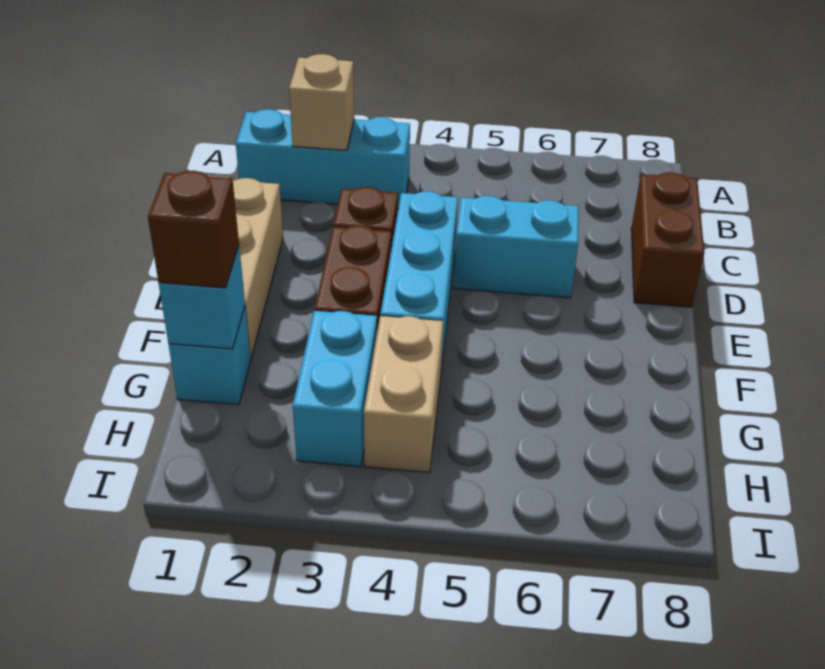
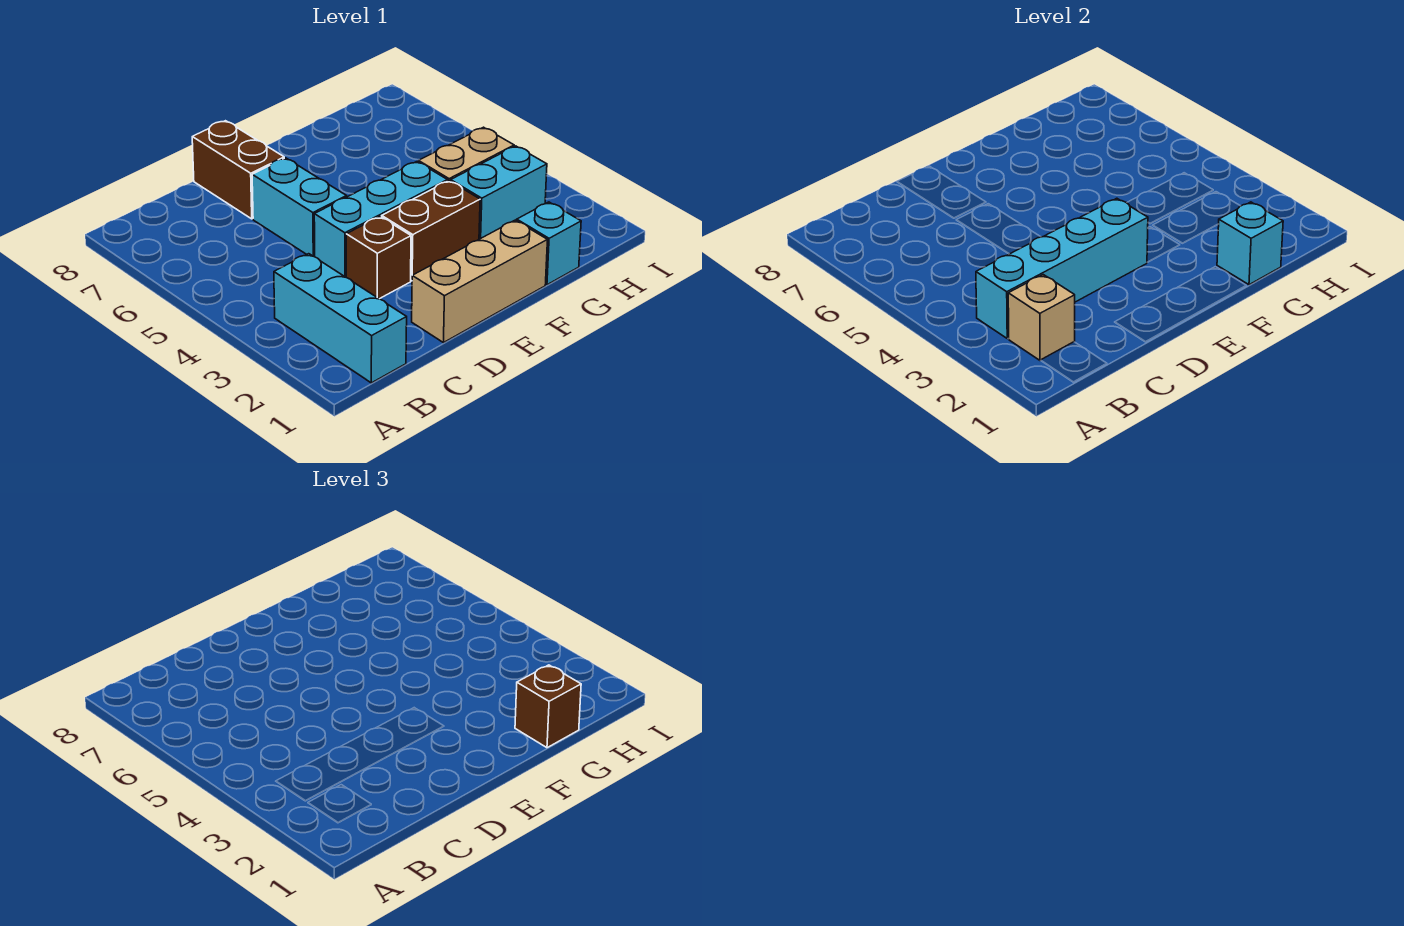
none -> cyan 1x4 brick [976,198,1148,338]
brown 1x2 brick [631,172,704,307] -> brown 1x2 brick turned to [192,121,284,219]

